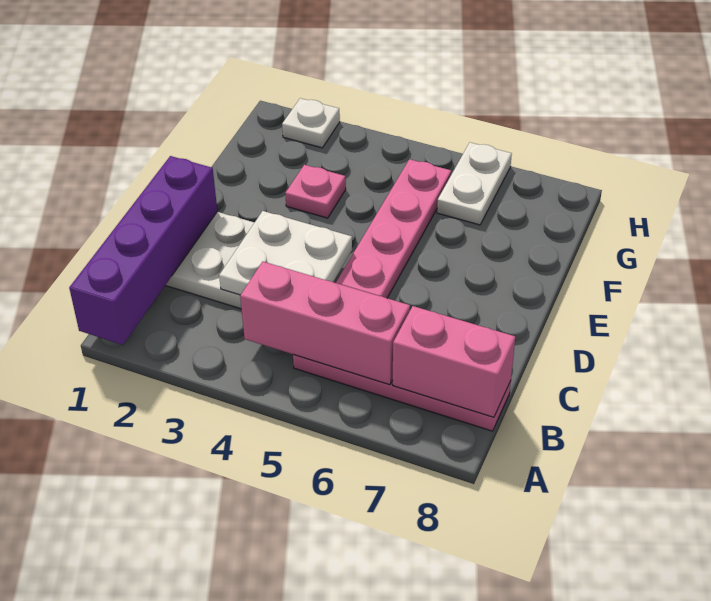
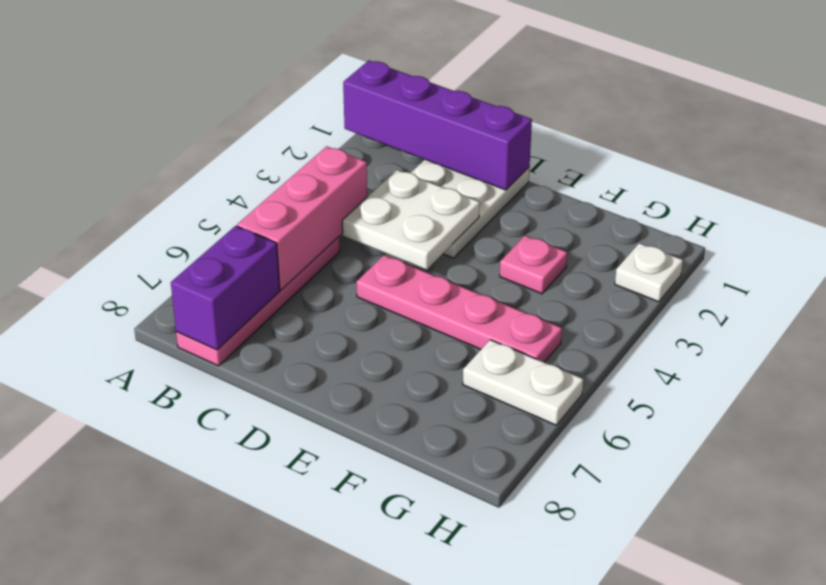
pink 1x2 brick [393,306,515,417] -> purple 1x2 brick [171,226,280,350]

